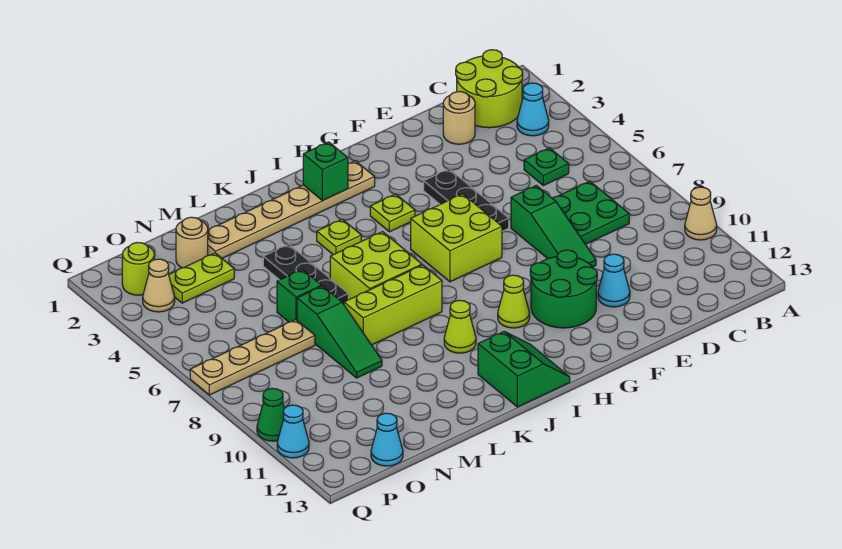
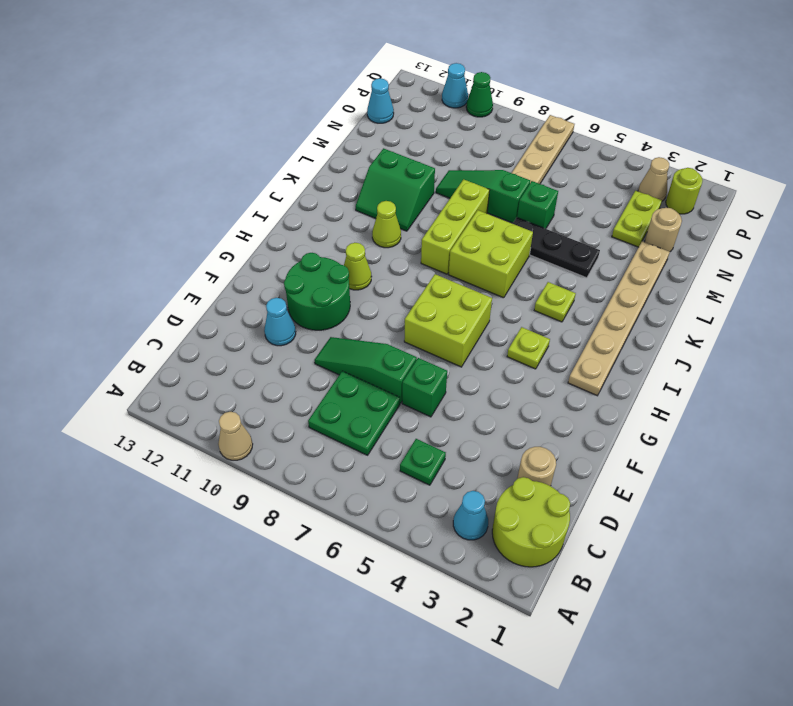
black 1x3 plate [424,169,509,231] -> none
green 1x1 brick [303,142,348,201] -> green 1x1 brick moved to [402,358,447,417]
green 2x2 slope [478,332,570,407] -> green 2x2 slope moved to [356,148,435,231]

